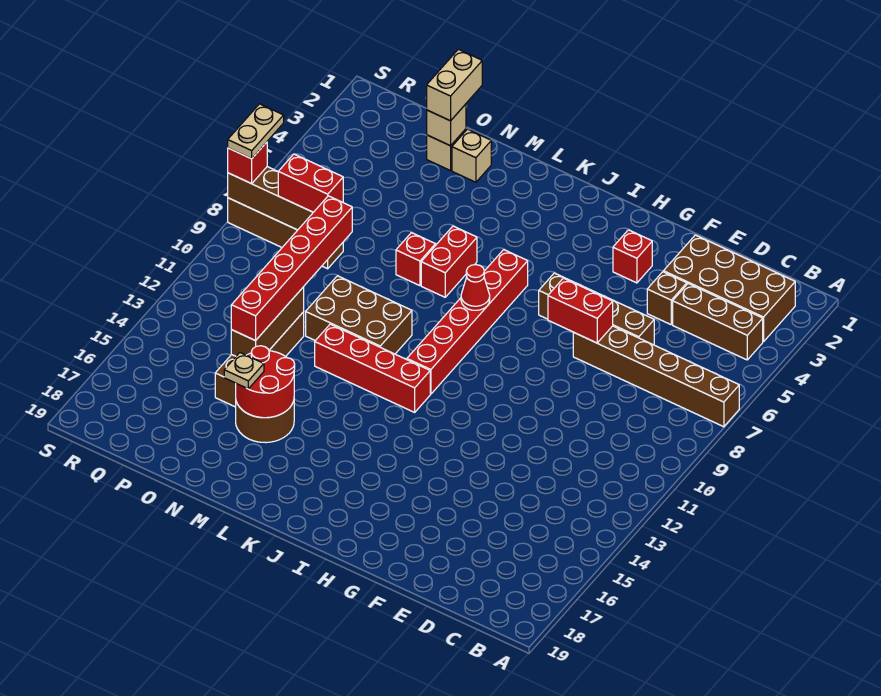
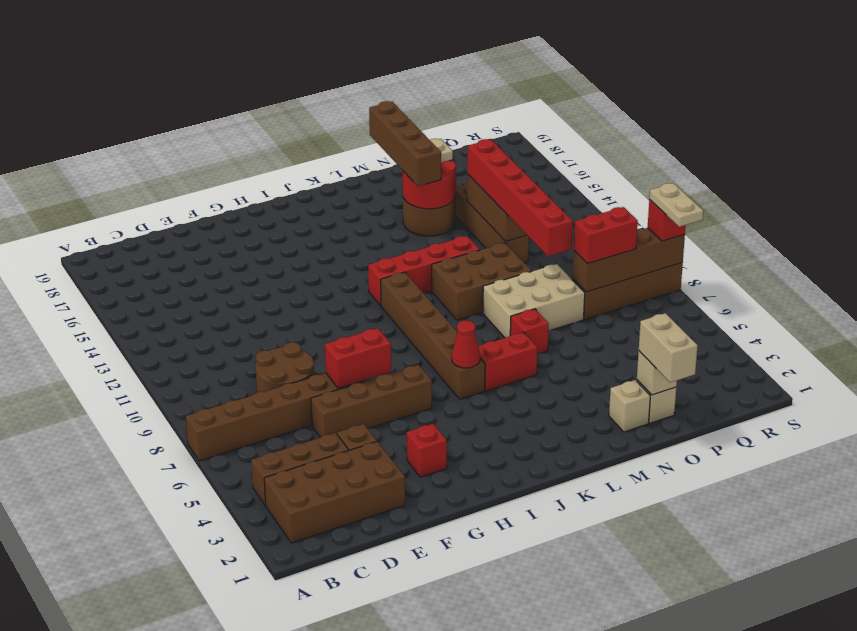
none -> brown 2x2 round brick [256,342,314,392]
red 1x6 brick [407,250,528,394] -> brown 1x6 brick [381,272,485,399]
red 1x1 cone [461,265,490,310] -> red 1x1 cone moved to [452,320,480,368]
red 1x2 brick [421,226,477,297] -> red 1x2 brick turned to [478,332,537,391]
none -> tan 2x3 brick [483,264,585,338]
none -> brown 1x4 brick [369,101,441,186]

